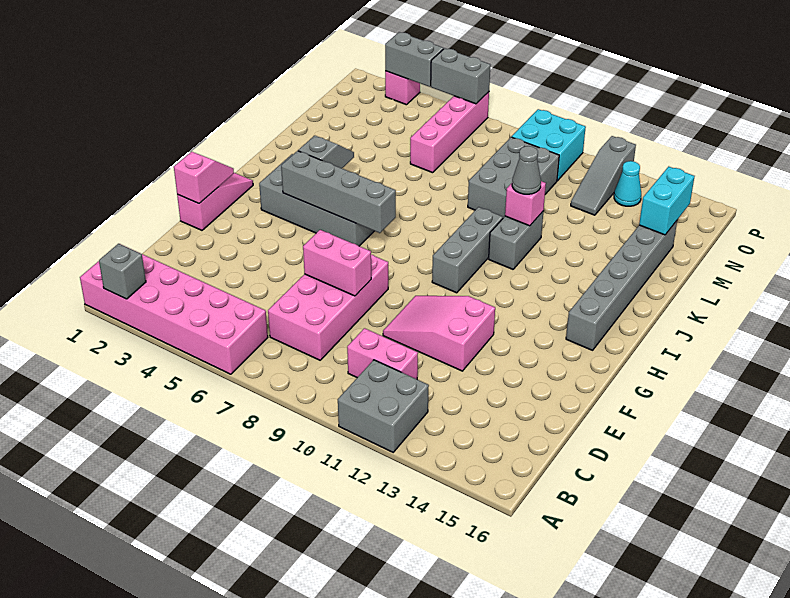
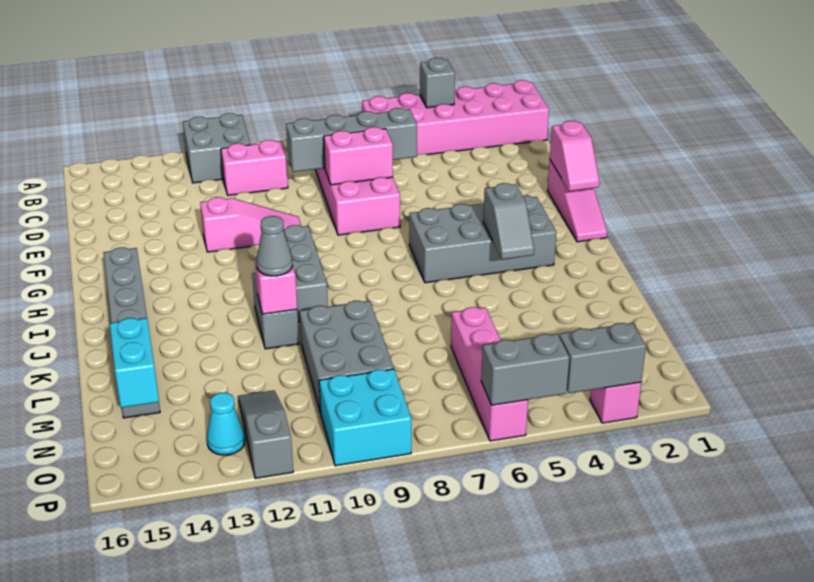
grey 1x1 brick [99,244,146,299] -> grey 1x1 brick moved to [420,58,455,108]
pink 2x3 slope [383,296,495,371] -> pink 1x3 slope [200,197,301,252]
grey 1x4 brick [281,151,396,233] -> grey 1x4 brick moved to [286,108,417,172]

